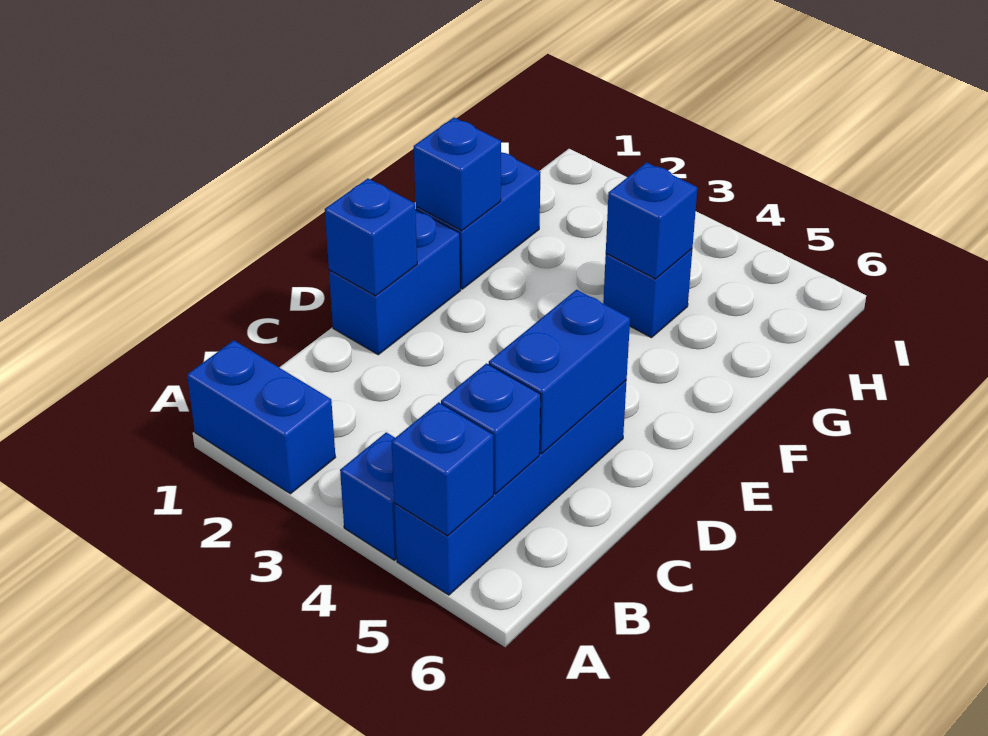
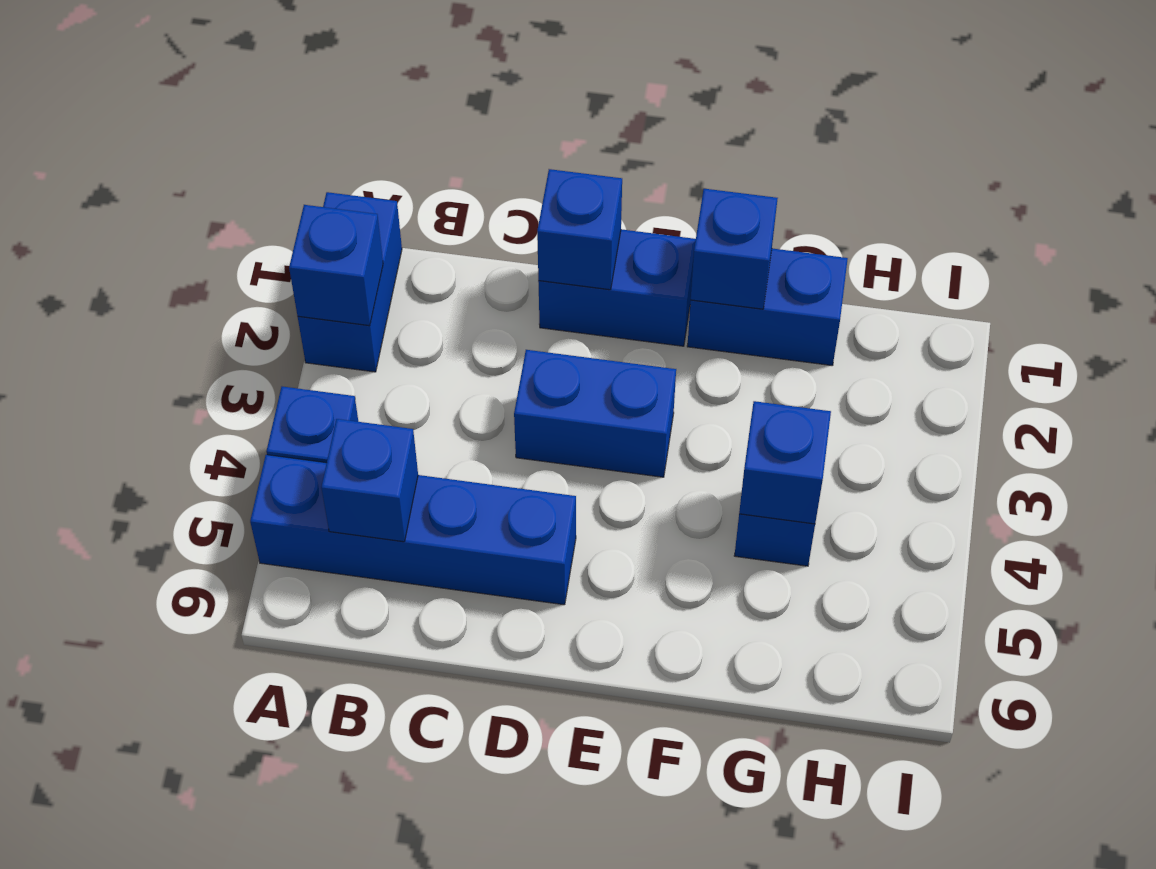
blue 1x1 brick [391,402,493,536] -> blue 1x1 brick moved to [289,205,383,326]
blue 1x2 brick [489,290,630,454] -> blue 1x2 brick moved to [514,350,676,477]

